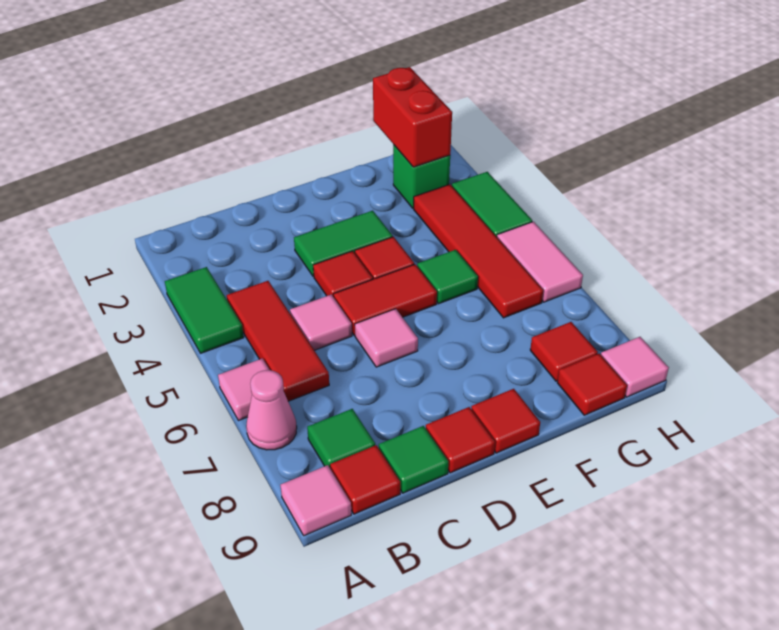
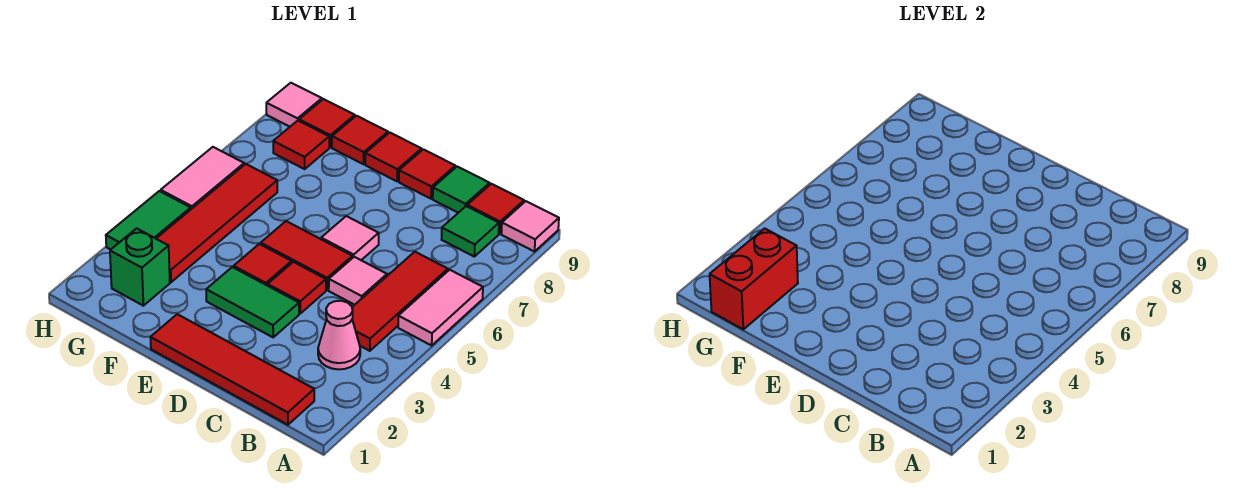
green 1x2 tile [165,267,244,353] -> none
pink 1x1 tile [218,358,269,421] -> pink 1x2 tile [398,270,483,345]
pink 1x1 cone [246,370,297,450] -> pink 1x1 cone moved to [318,301,360,369]
none -> red 1x4 tile [150,314,314,425]
green 1x1 tile [417,250,478,304] -> none
none -> red 1x1 tile [332,116,388,164]

